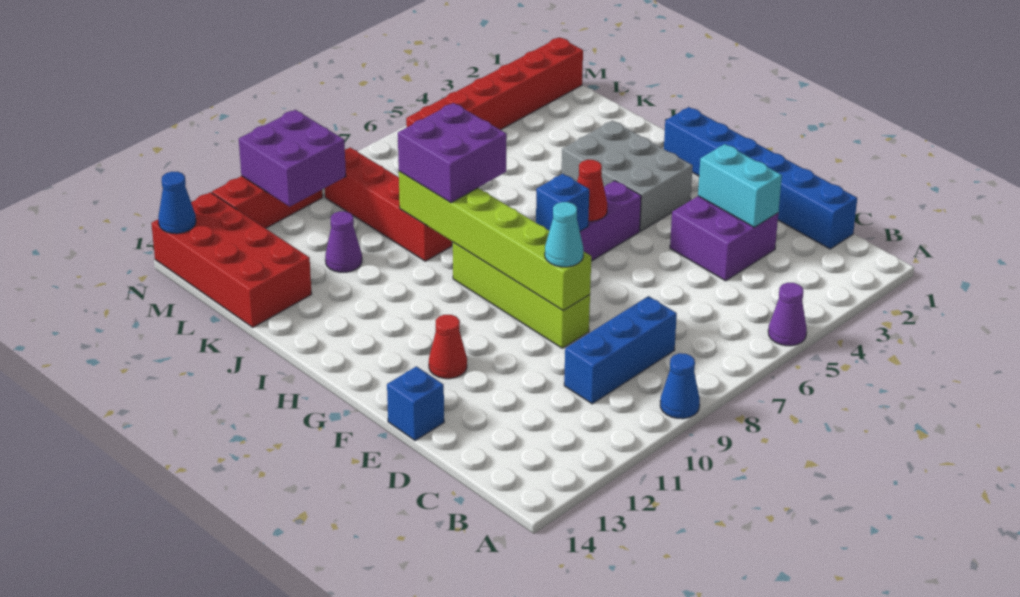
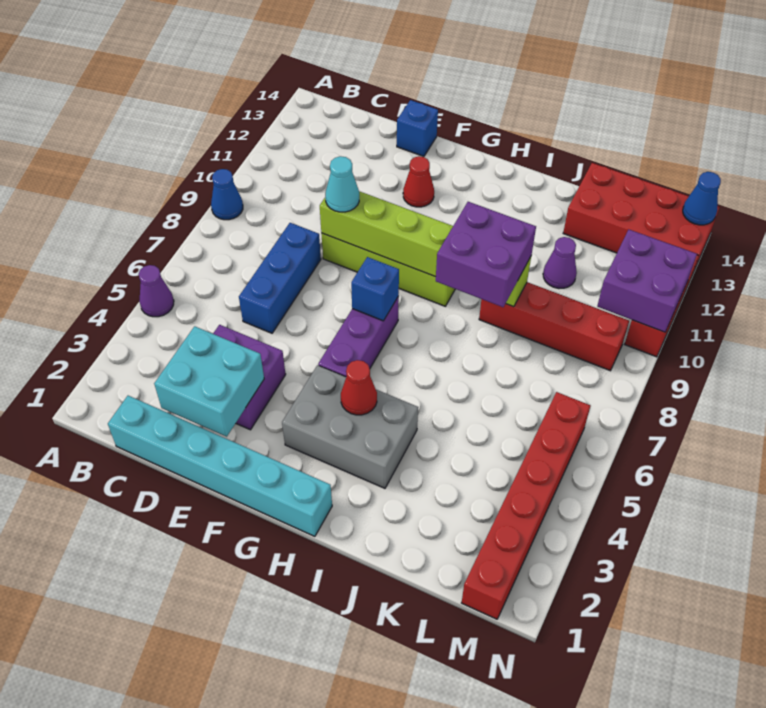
blue 1x6 brick [664,107,857,249] -> cyan 1x6 brick [108,396,332,536]
blue 1x3 brick [564,296,677,404] -> blue 1x3 brick moved to [239,223,321,333]
cyan 1x2 brick [698,144,782,227] -> cyan 2x2 brick [154,326,264,437]
red 1x1 cone [577,160,607,221] -> red 1x1 cone moved to [341,360,377,415]

